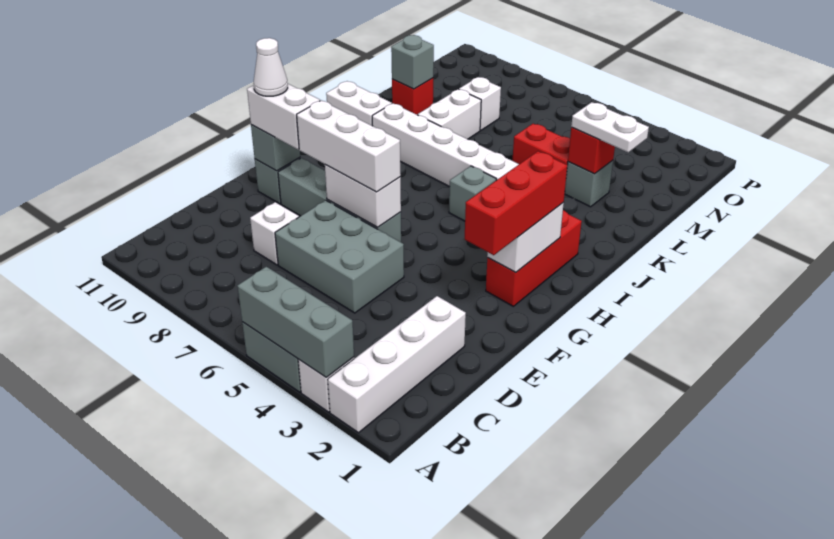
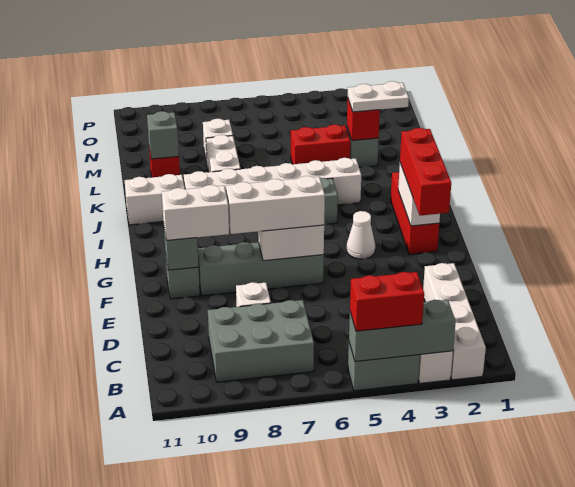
none -> red 1x2 brick [350,272,424,331]
grey 2x3 brick [275,200,404,313] -> grey 2x3 brick moved to [208,300,314,382]
white 1x1 cone [253,38,288,96] -> white 1x1 cone moved to [347,211,375,259]

